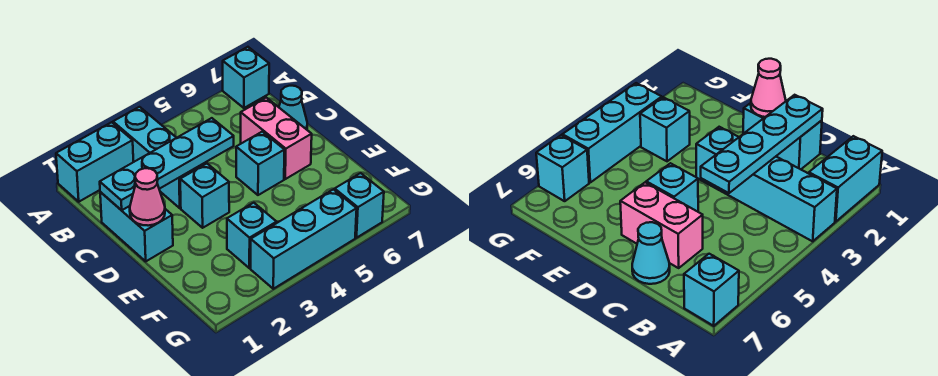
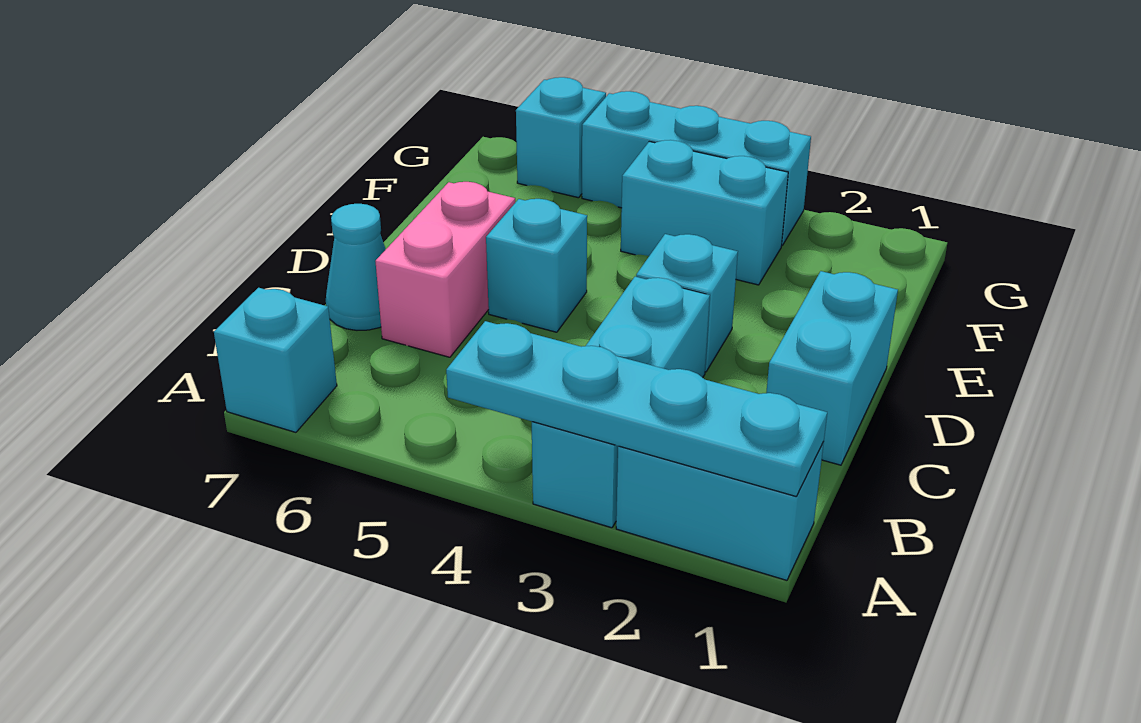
cyan 1x4 plate [100,118,234,210] -> cyan 1x4 plate moved to [446,321,827,496]
pink 1x1 cone [130,168,165,226] -> none
cyan 1x1 brick [227,203,277,268] -> cyan 1x2 brick [621,140,788,285]

